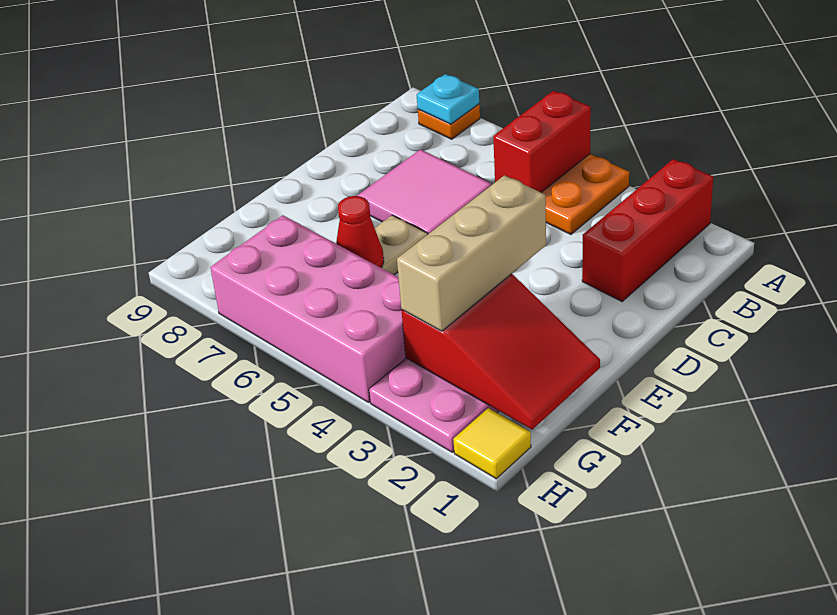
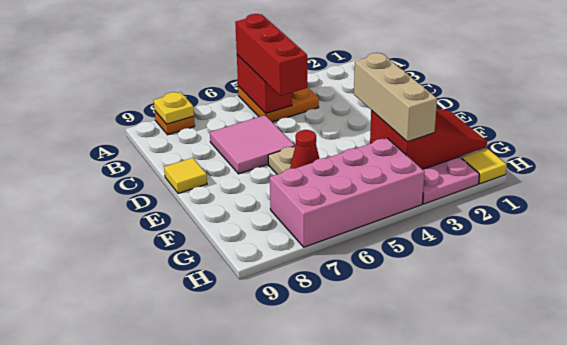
red 1x3 brick [582,159,713,301] -> red 1x3 brick moved to [235,14,307,96]
cyan 1x1 plate [417,74,479,124] -> yellow 1x1 plate [154,92,194,124]
none -> yellow 1x1 tile [164,158,207,194]

